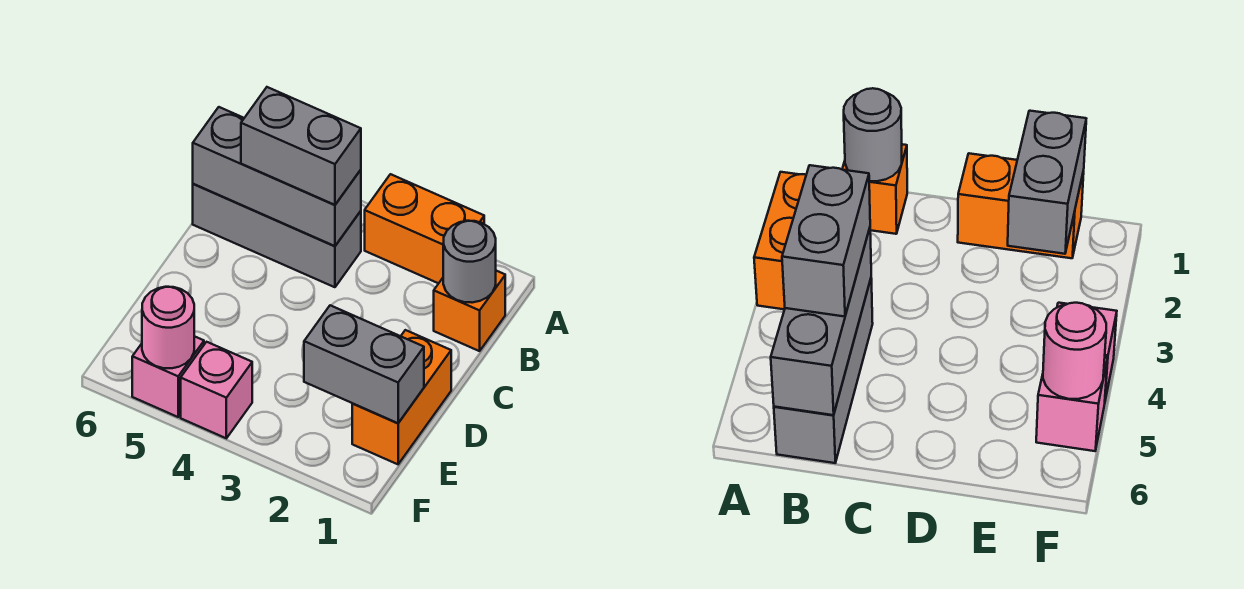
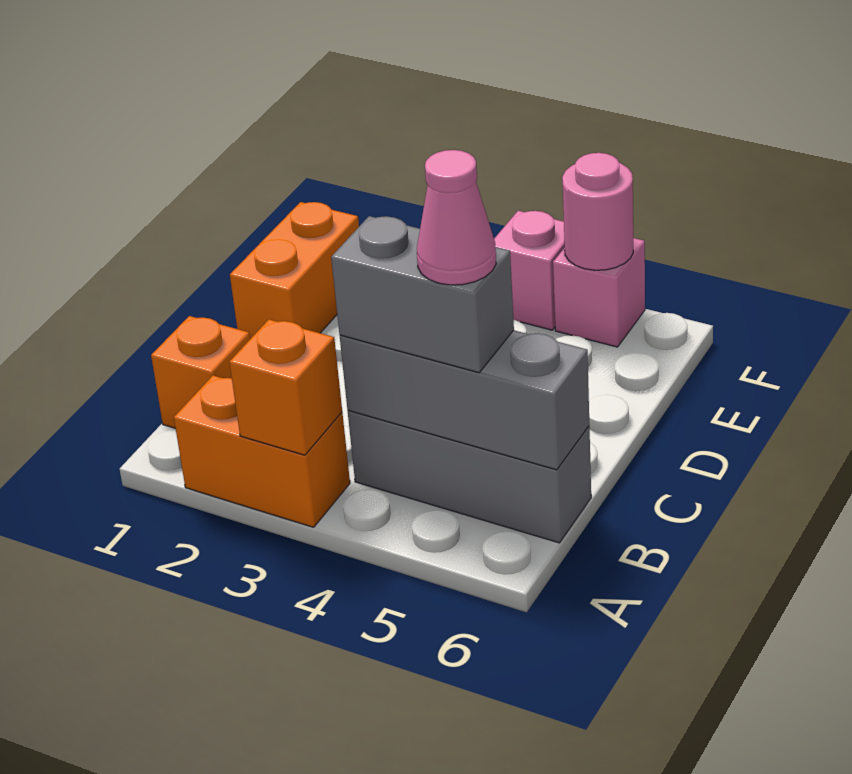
none -> orange 1x1 brick [229,319,342,455]
grey 1x1 round brick [443,221,496,303] -> none
none -> pink 1x1 cone [417,150,496,285]
grey 1x2 brick [304,305,424,423] -> none

